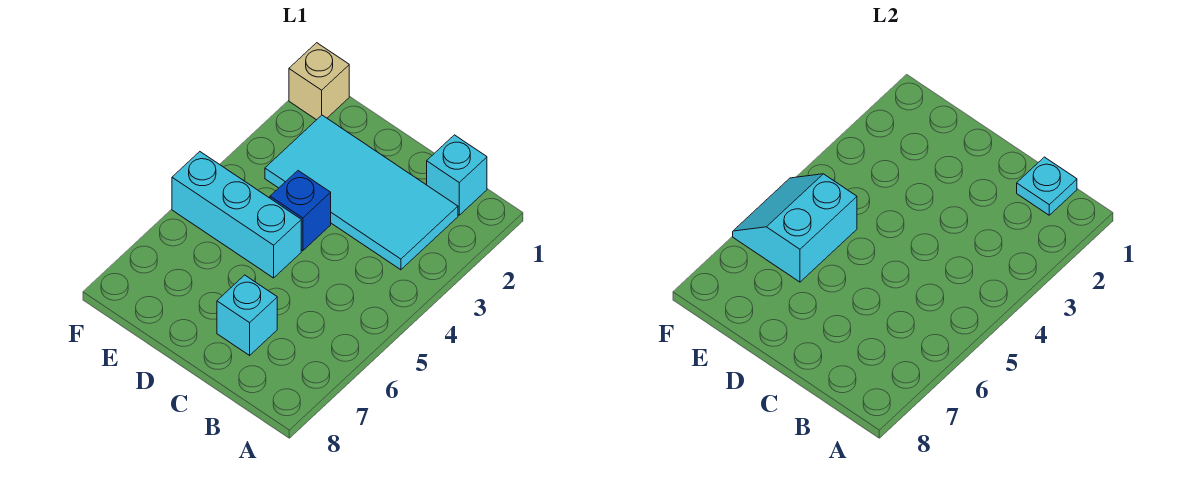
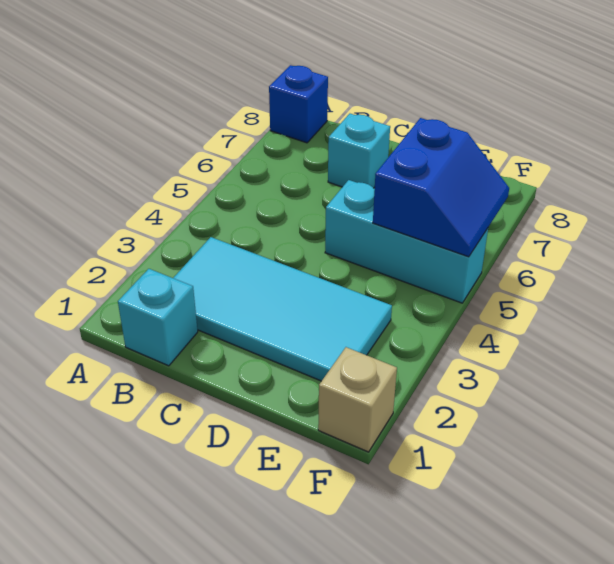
cyan 1x1 plate [1017,157,1077,215] -> none
blue 1x1 brick [270,171,331,251] -> blue 1x1 brick moved to [269,65,328,143]
cyan 2x2 slope [733,174,857,282] -> blue 2x2 slope [373,118,509,257]

